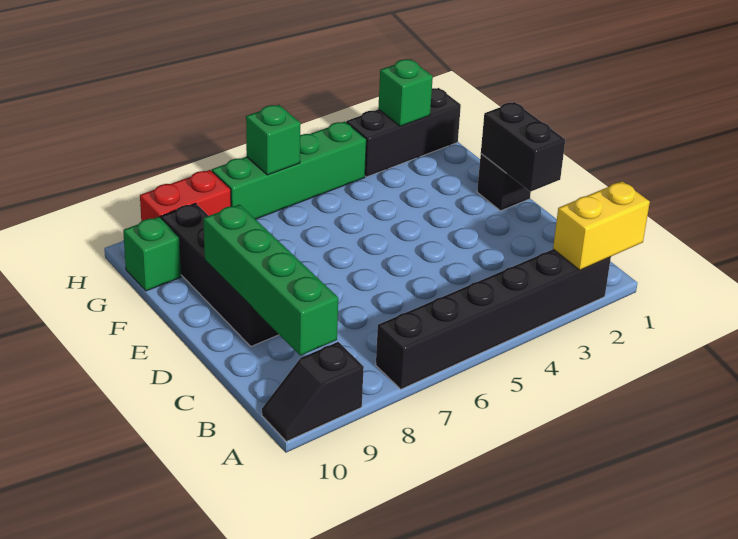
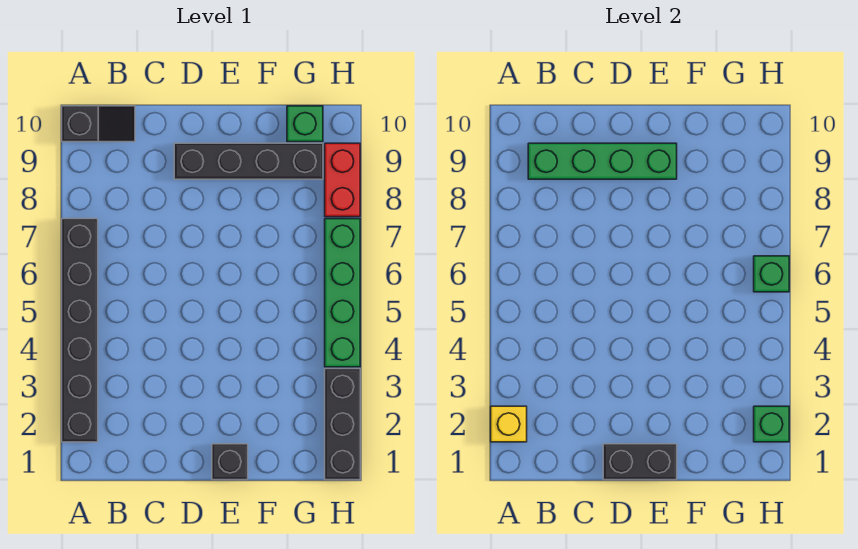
yellow 1x2 brick [553,181,650,270] -> yellow 1x1 brick [491,406,527,442]
black 1x2 slope [262,342,364,441] -> black 1x2 slope turned to [62,106,135,142]

